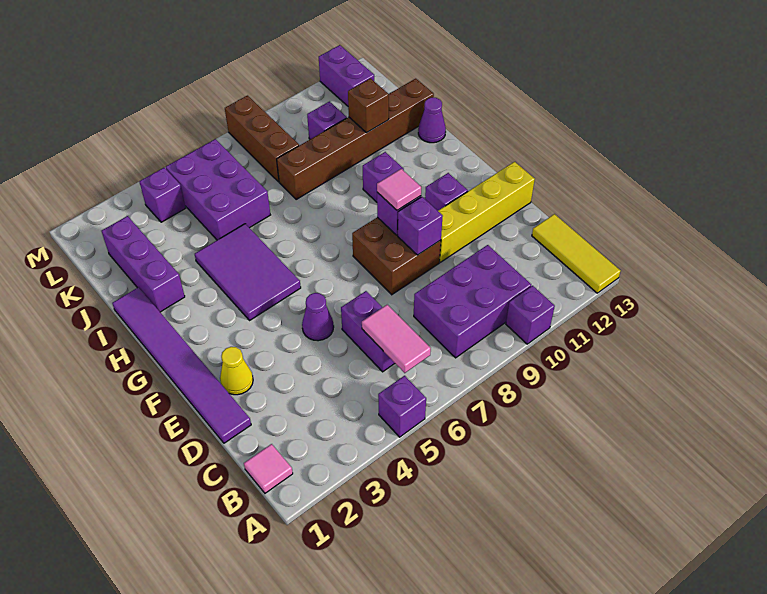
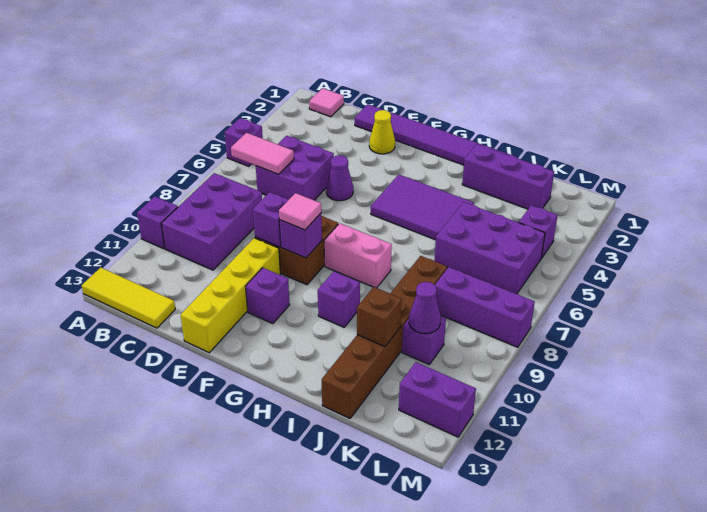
purple 1x2 brick [341,291,395,372] -> purple 2x2 brick [256,136,334,200]
none -> pink 1x2 brick [324,223,392,288]
purple 1x1 cone [418,98,446,143] -> purple 1x1 cone moved to [409,282,441,334]
brown 1x3 brick [225,96,299,182] -> purple 1x3 brick [435,267,535,347]

